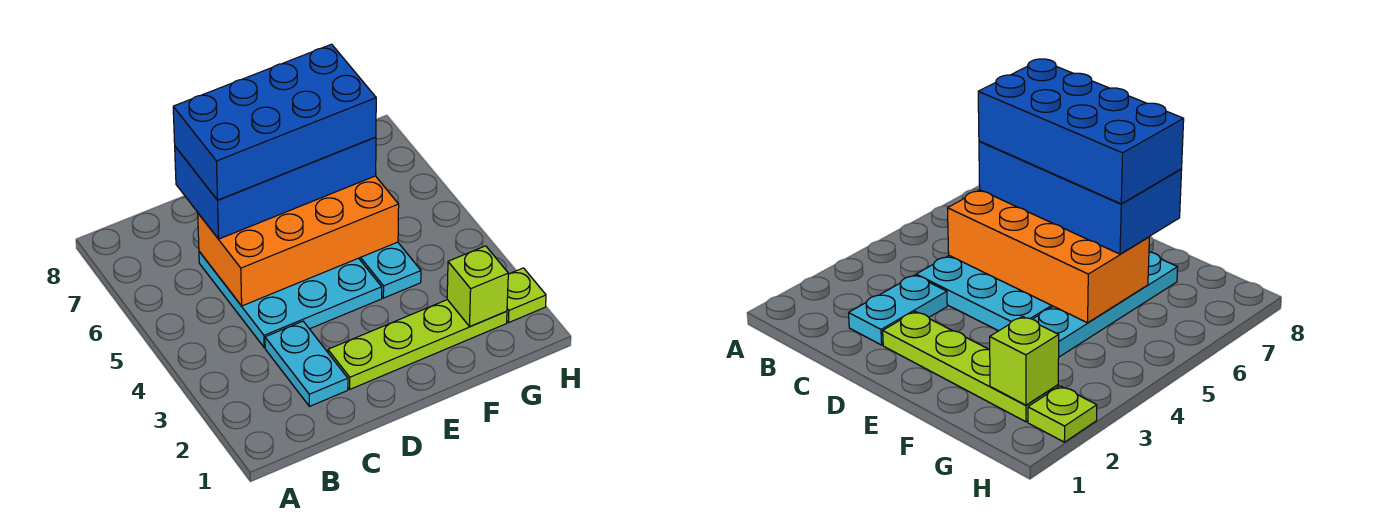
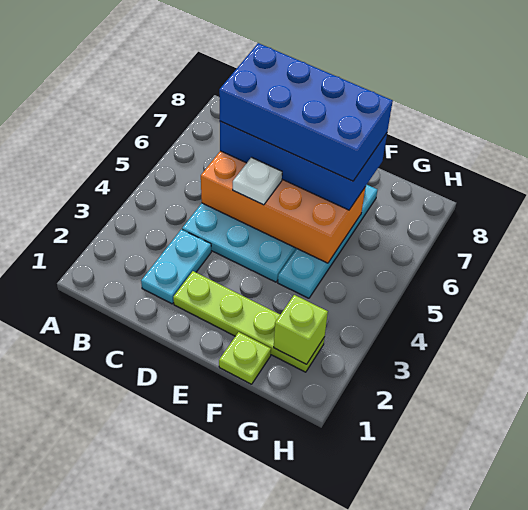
none -> white 1x1 plate [233,157,282,205]
lime 1x1 plate [507,268,546,323] -> lime 1x1 plate moved to [219,332,271,384]

